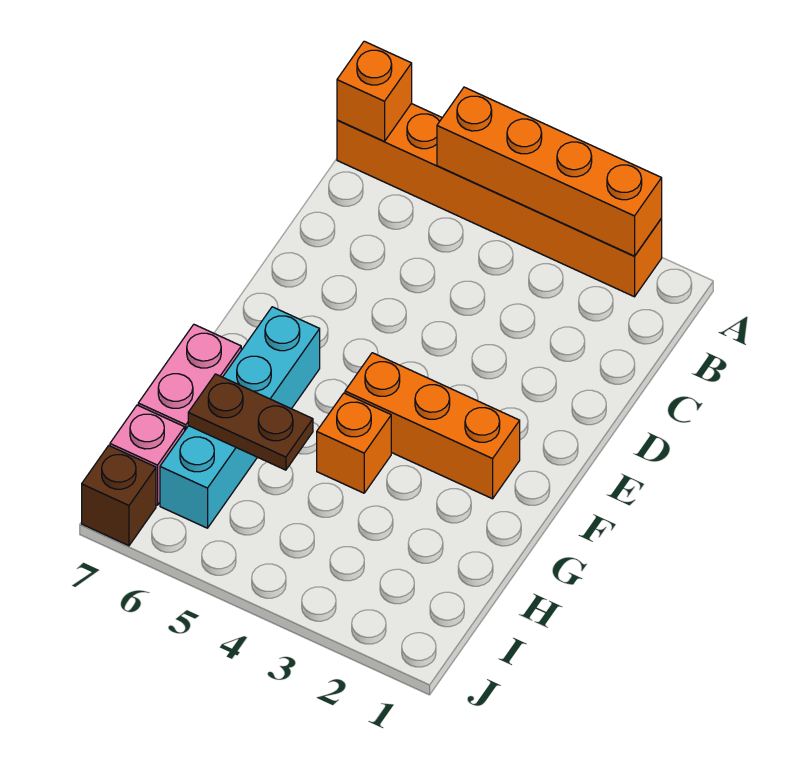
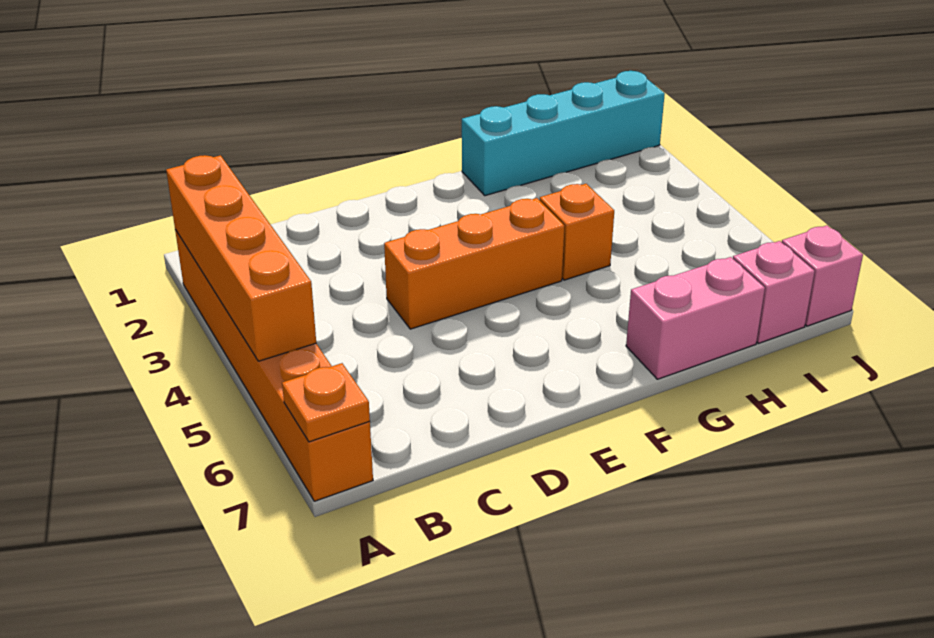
orange 1x1 brick [337,41,412,141] -> orange 1x1 plate [282,363,370,442]
orange 1x3 brick [345,353,520,499] -> orange 1x3 brick turned to [384,198,564,329]
cyan 1x4 brick [160,307,320,528] -> cyan 1x4 brick moved to [462,71,665,196]
brown 1x2 plate [188,374,313,470] -> none
brown 1x1 brick [82,446,156,546] -> pink 1x1 brick [782,225,863,326]

